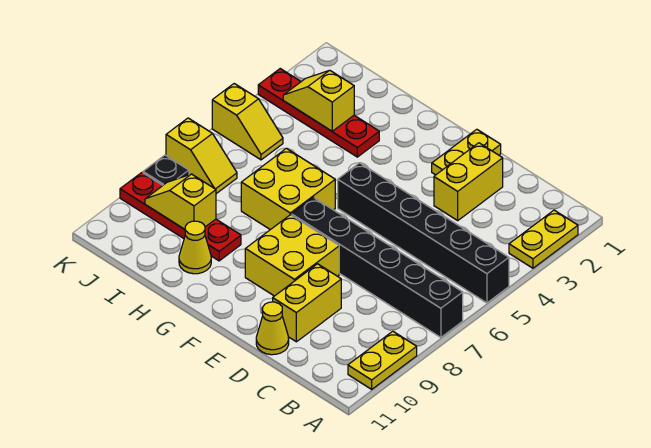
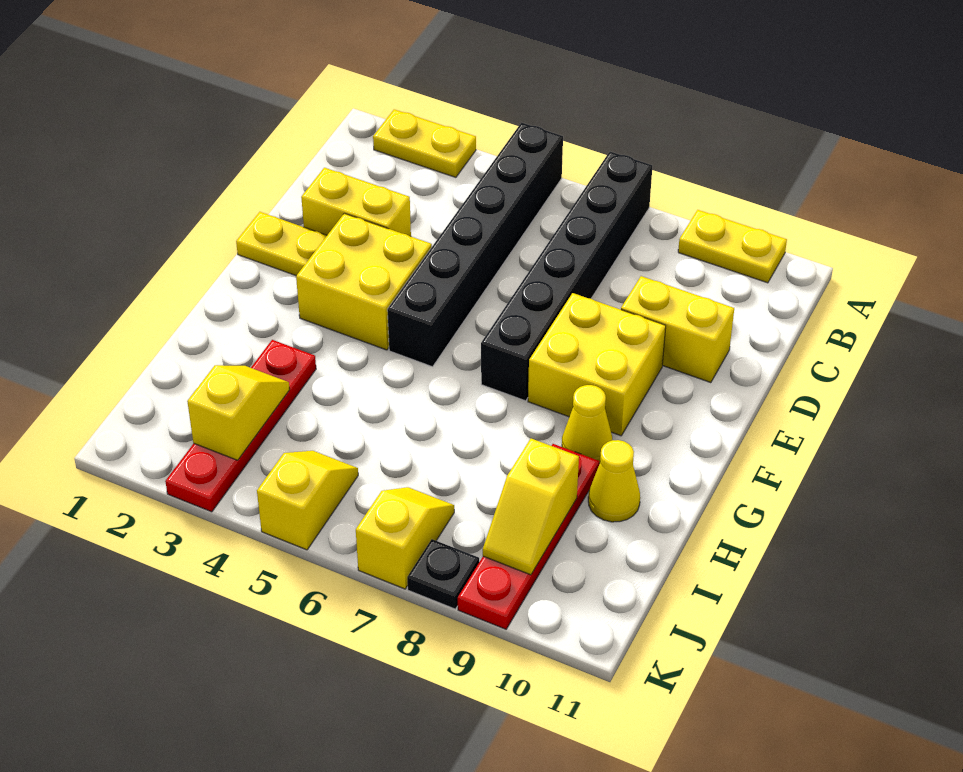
yellow 1x1 cone [256,302,289,355] -> yellow 1x1 cone moved to [562,385,612,464]
yellow 2x2 brick [241,148,335,230] -> yellow 2x2 brick moved to [296,213,432,350]
yellow 1x2 slope [283,70,354,131] -> yellow 1x2 slope turned to [187,365,290,460]

